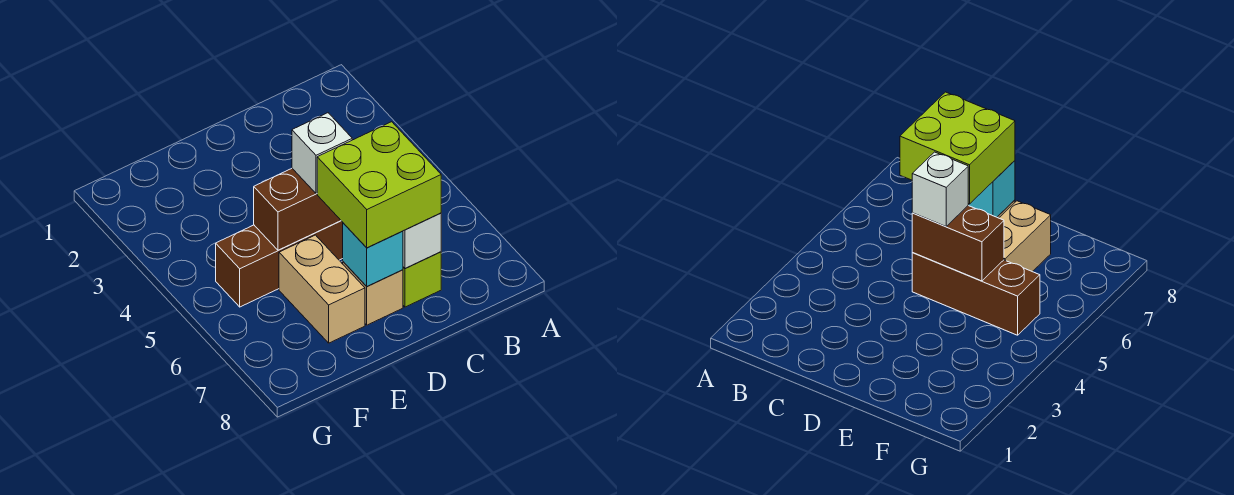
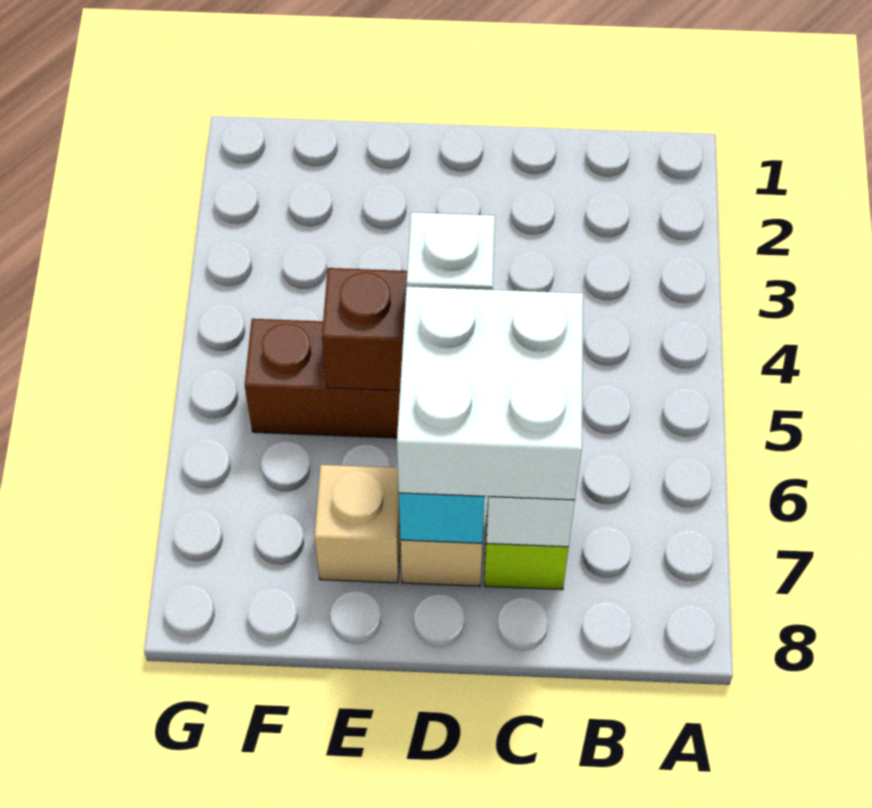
lime 2x2 brick [317,122,441,248] -> white 2x2 brick [397,287,583,500]
tan 1x2 brick [279,235,365,343] -> tan 1x1 brick [315,465,400,583]

